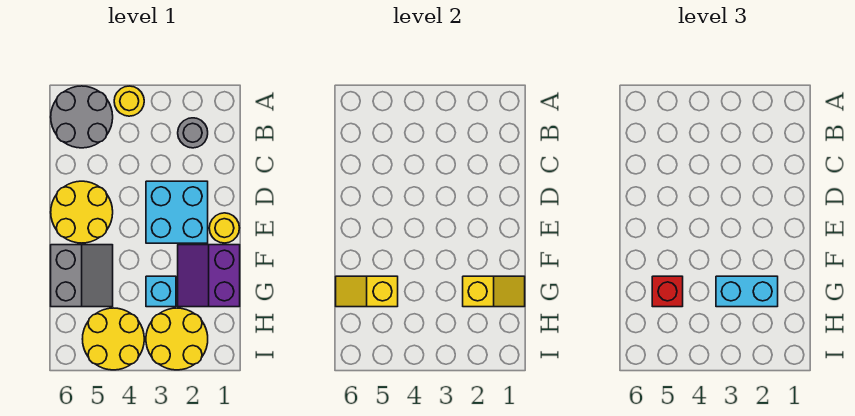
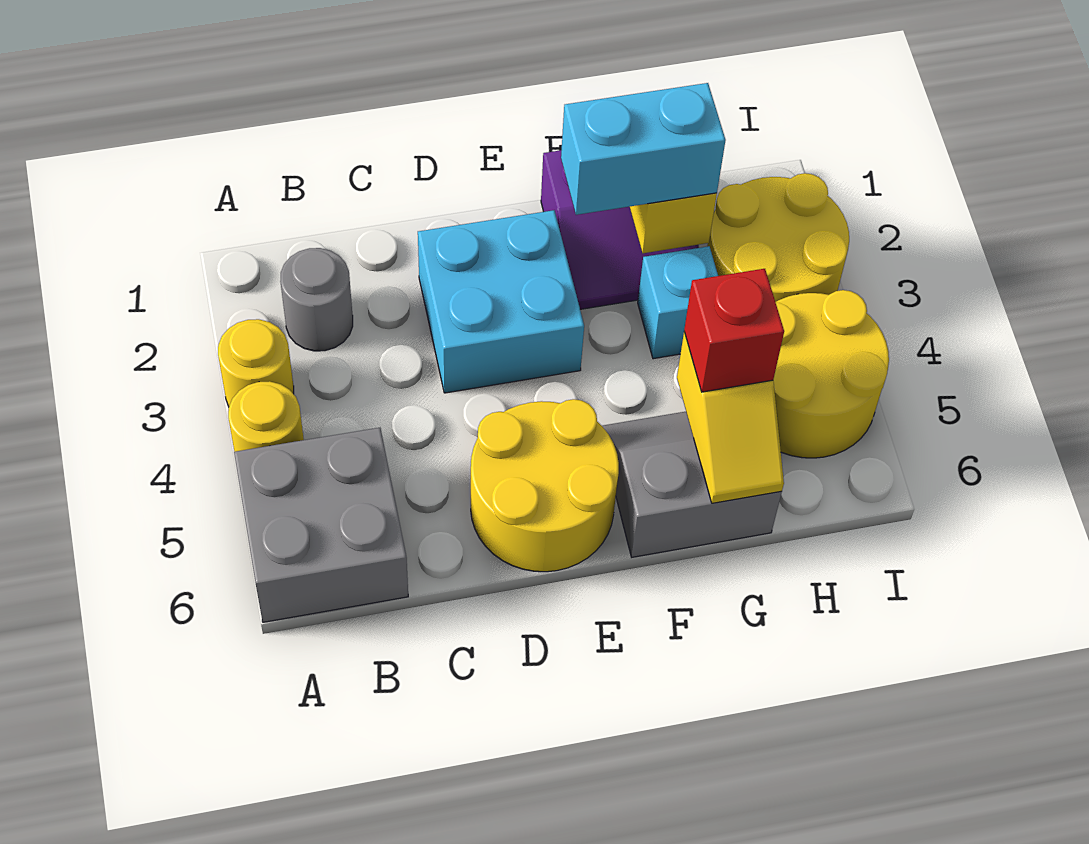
grey 2x2 round brick [51,86,113,148] -> grey 2x2 brick [234,428,408,622]
yellow 1x1 round brick [209,213,239,243] -> yellow 1x1 round brick moved to [218,319,294,406]
cyan 1x2 brick [716,276,778,307] -> cyan 1x2 brick turned to [561,83,726,215]

